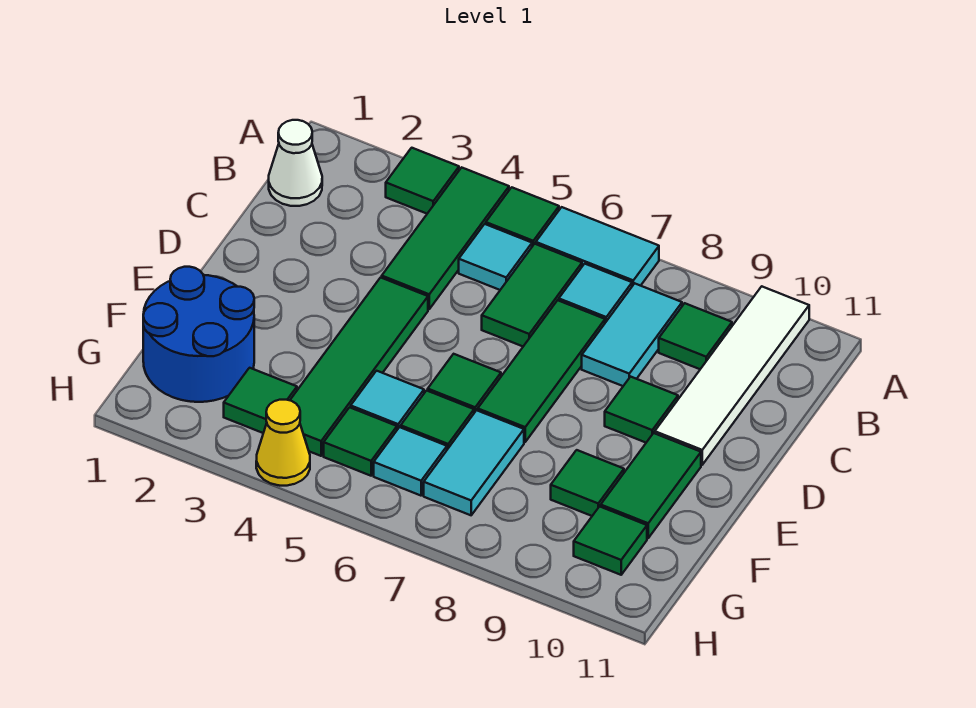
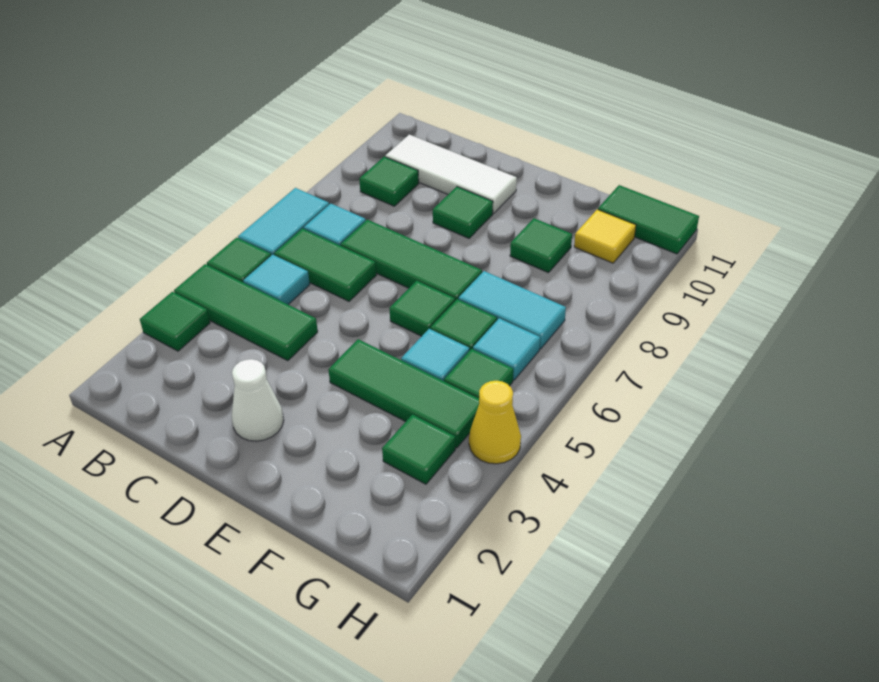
white 1x4 tile [655,286,809,465] -> white 1x3 tile [385,135,517,213]
white 1x1 cone [269,120,322,206] -> white 1x1 cone moved to [232,359,284,441]
cyan 1x2 tile [582,283,682,386] -> none
green 1x4 tile [290,278,428,456] -> green 1x3 tile [328,339,479,448]
green 1x2 tile [601,433,701,538] -> green 1x2 tile moved to [598,185,699,254]
blue 2x2 round brick [143,267,254,402] -> none
green 1x1 tile [574,506,647,575] -> yellow 1x1 tile [574,209,636,263]

